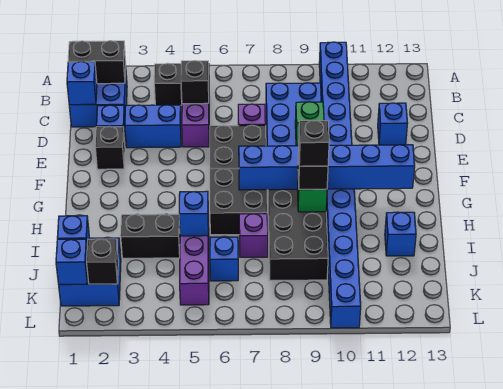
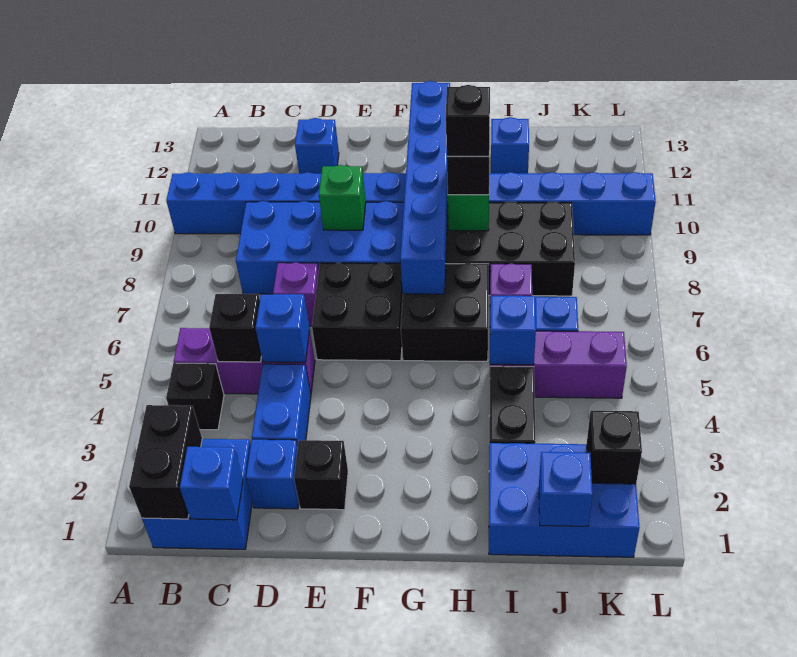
blue 2x2 brick [59,238,121,306] -> blue 2x3 brick [489,443,640,557]
blue 1x1 brick [56,239,88,284] -> blue 1x1 brick moved to [256,294,310,362]

